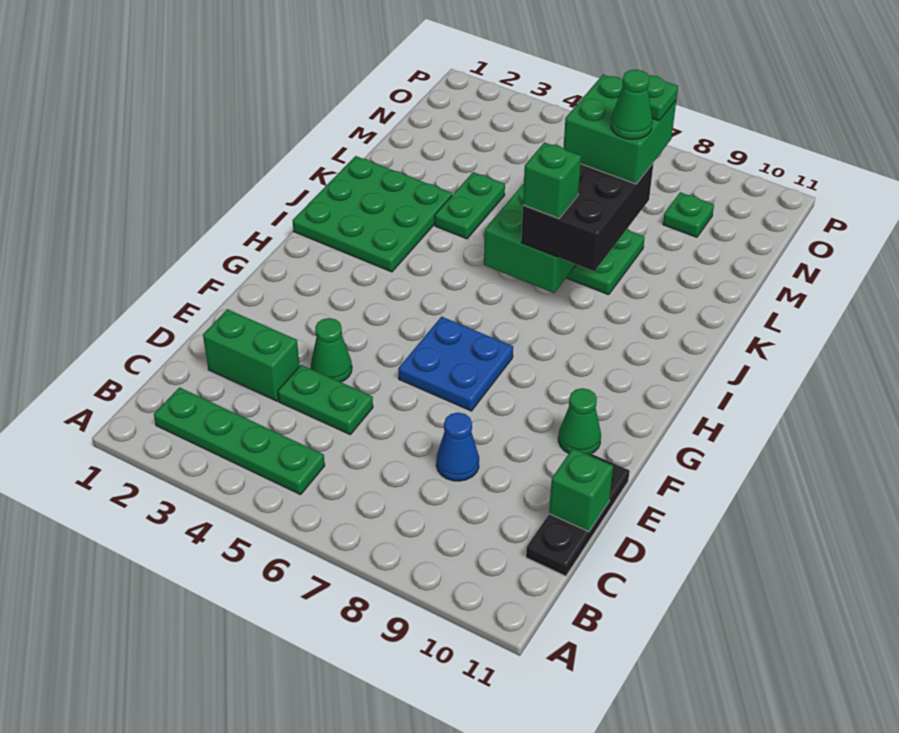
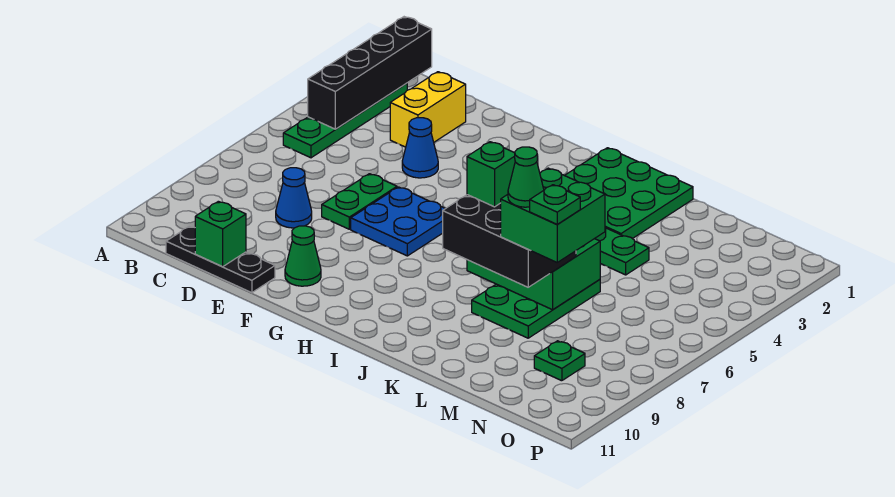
none -> black 1x4 brick [308,17,432,129]
green 1x2 brick [203,309,300,401] -> yellow 1x2 brick [390,72,466,147]
green 1x2 plate [278,365,373,434] -> green 1x2 plate moved to [322,174,397,229]
green 1x1 cone [311,318,352,382] -> blue 1x1 cone [402,118,438,178]

